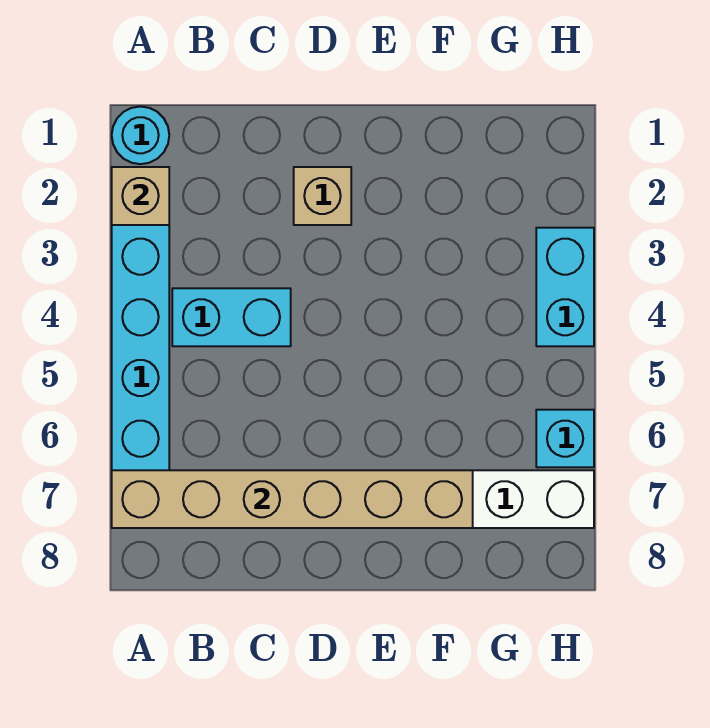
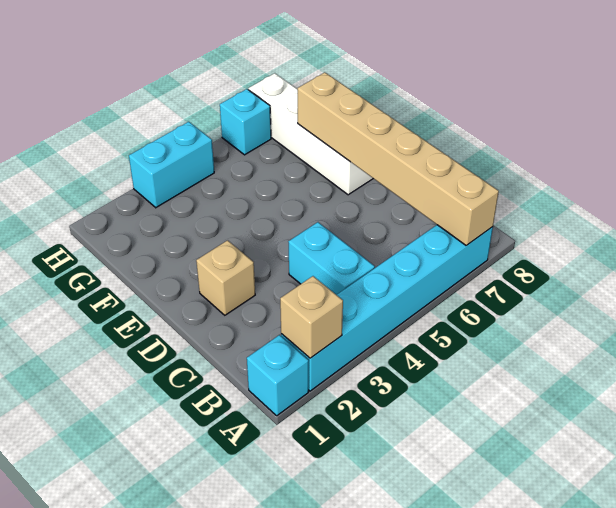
cyan 1x1 round brick [112,107,169,164] -> cyan 1x1 brick [247,335,309,416]

